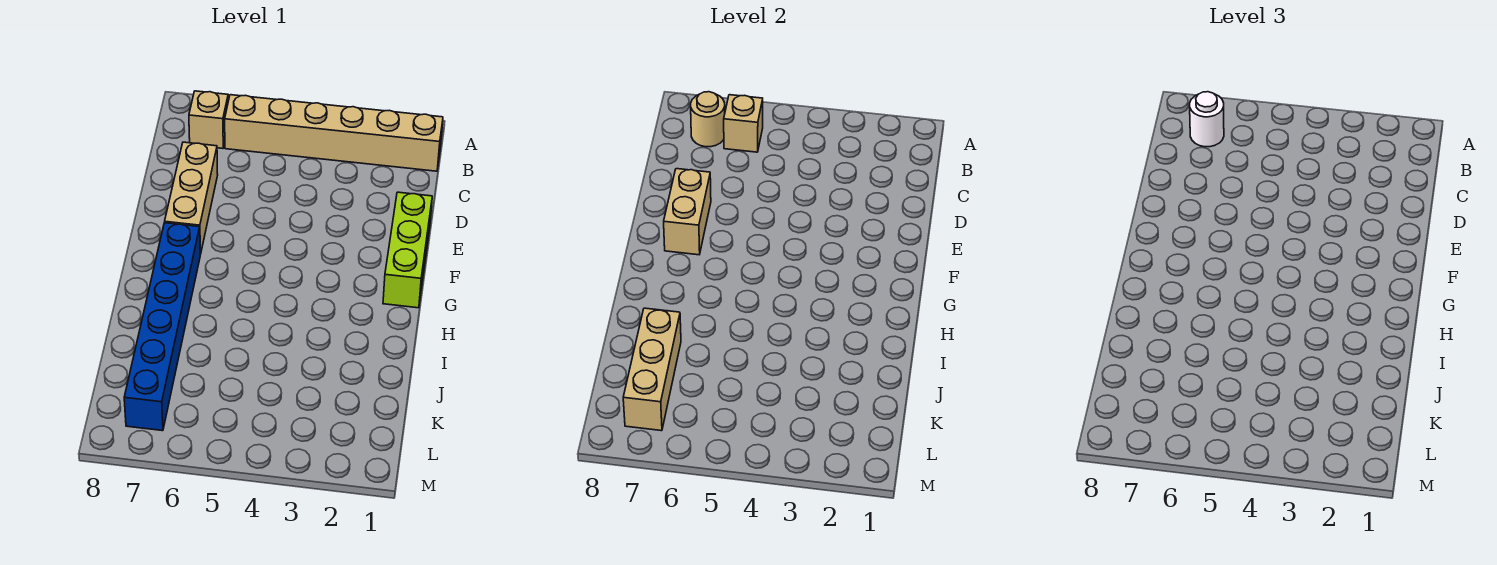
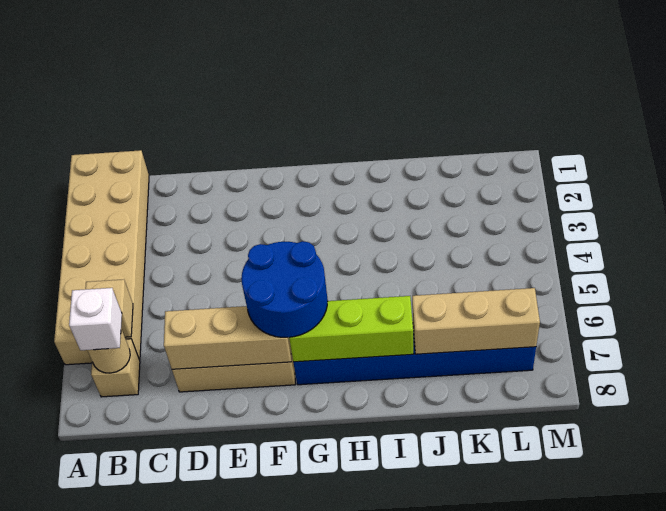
tan 1x6 brick [225,95,443,171] -> tan 2x6 brick [54,150,149,365]
white 1x1 round brick [1190,92,1224,147] -> white 1x1 brick [69,288,122,350]
lime 1x3 brick [383,192,432,308] -> lime 1x3 brick moved to [289,296,414,362]
tan 1x2 brick [664,169,711,255] -> tan 1x3 brick [164,306,291,369]
none -> blue 2x2 round brick [241,241,328,338]

